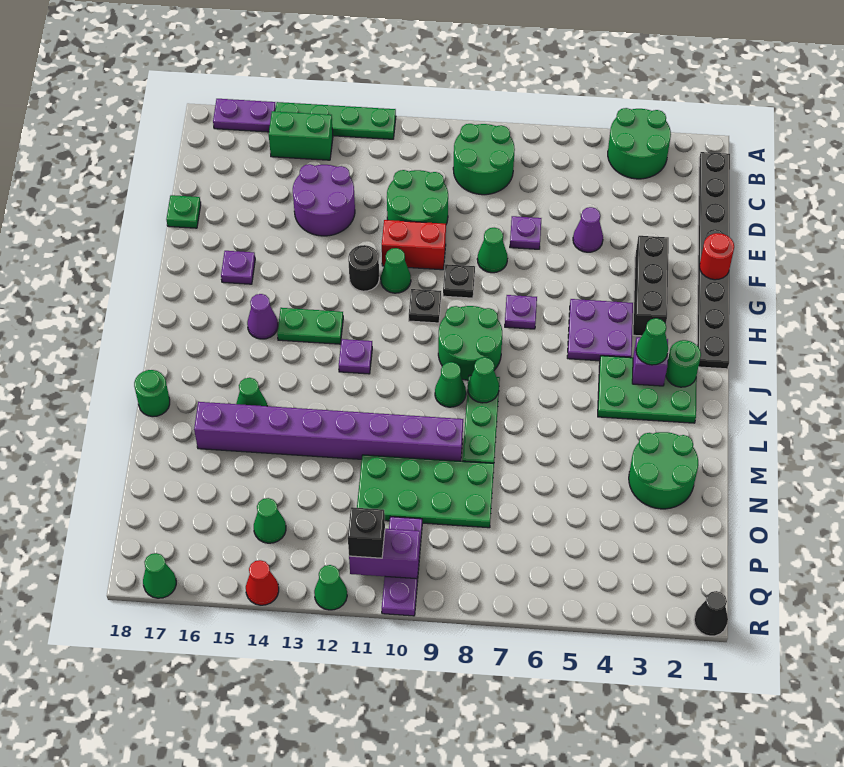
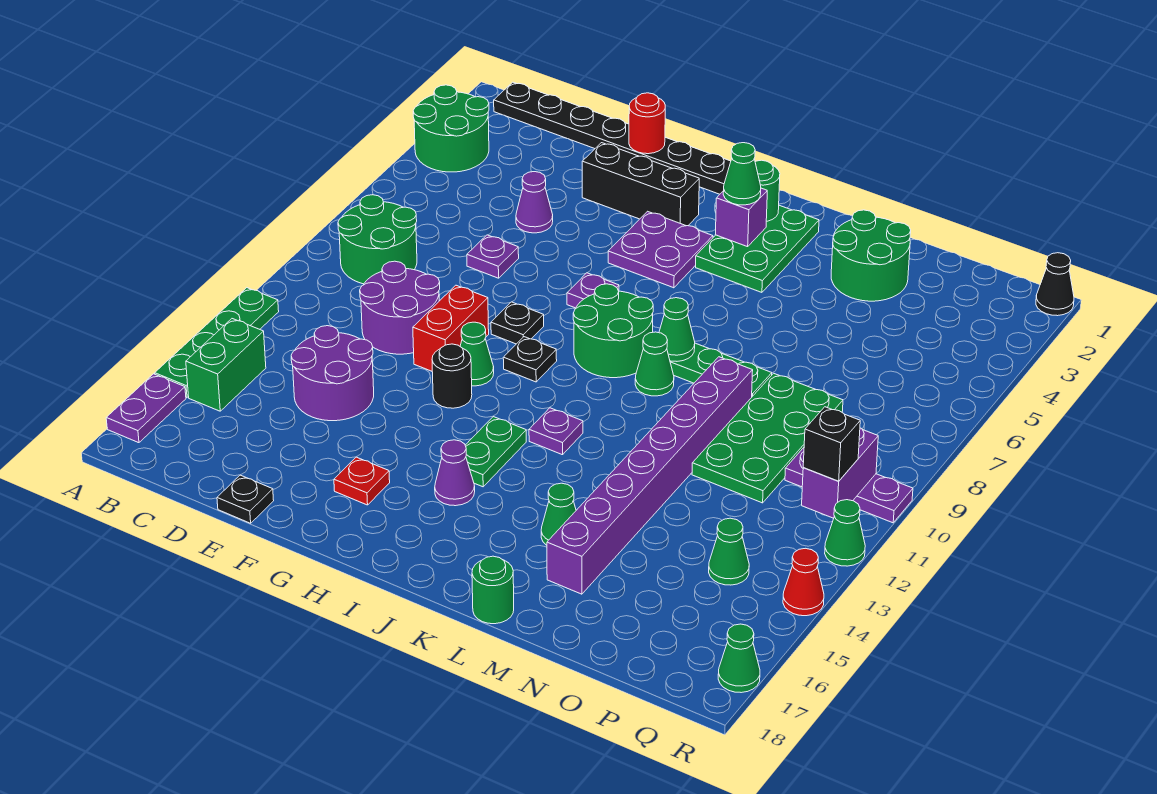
green 2x2 round brick [387,170,448,224] -> purple 2x2 round brick [360,261,440,354]
green 1x1 plate [166,195,201,228] -> black 1x1 plate [217,475,274,523]
green 1x1 cone [477,228,508,273] -> none
purple 1x1 plate [221,251,255,284] -> red 1x1 plate [334,457,390,505]

